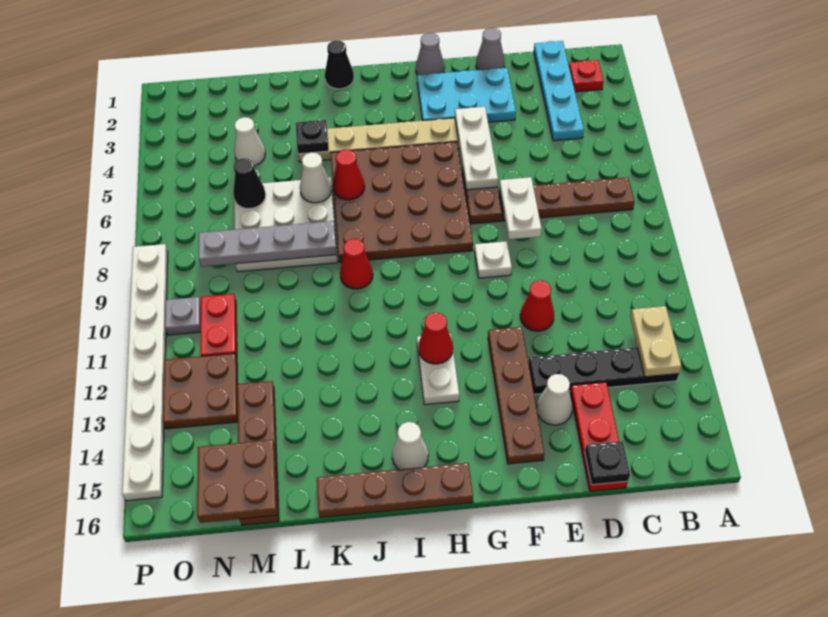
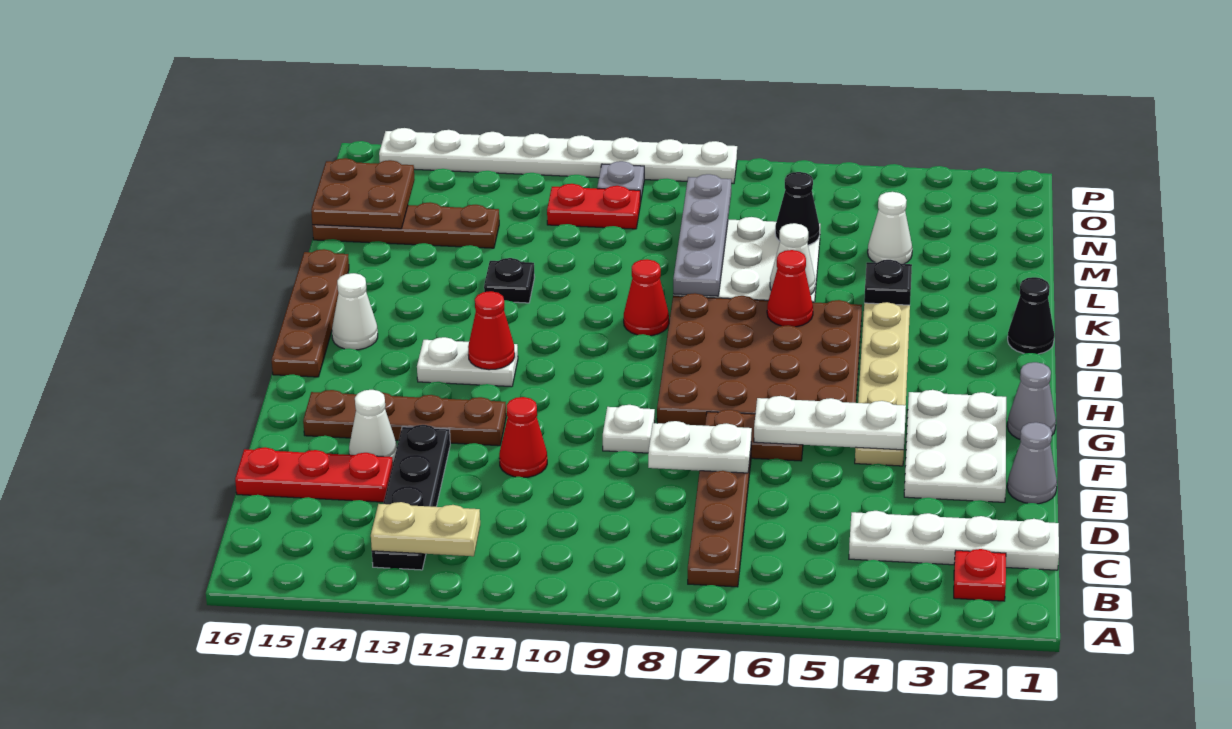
cyan 1x4 plate [534,41,584,141] -> white 1x4 plate [849,511,1059,570]
black 1x1 plate [585,441,630,485] -> black 1x1 plate moved to [484,258,535,303]
cyan 2x3 plate [417,68,516,122] -> white 2x3 plate [904,390,1006,502]
brown 2x2 plate [163,353,238,429] -> none

